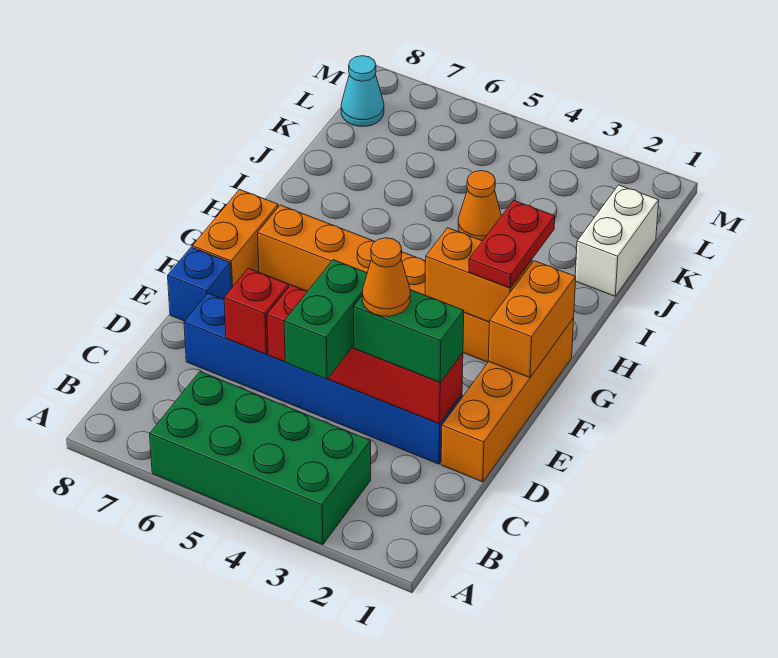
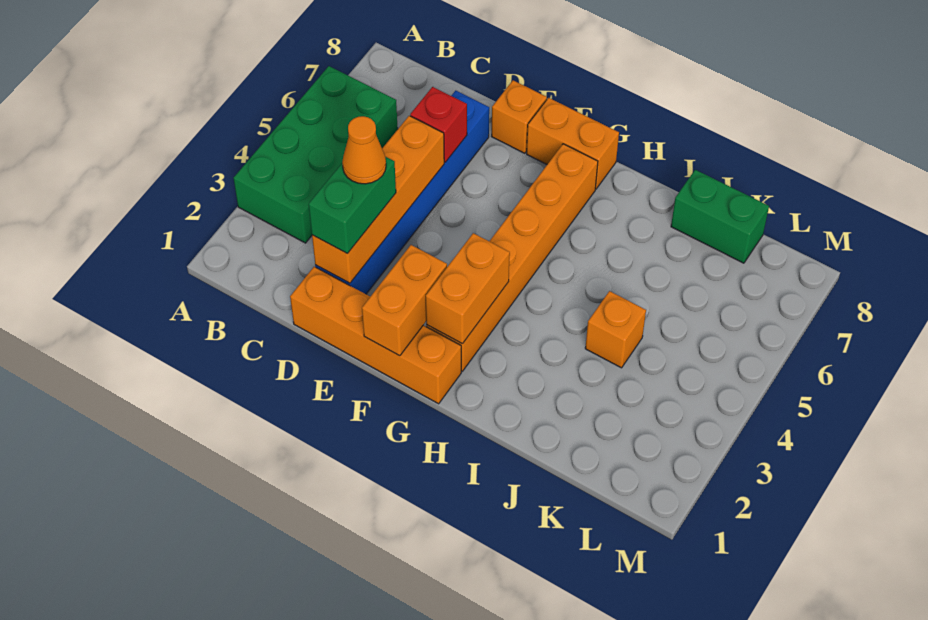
green 1x2 brick [284,260,367,379] -> green 1x2 brick moved to [671,170,769,263]
red 1x4 brick [267,285,463,424] -> orange 1x4 brick [312,116,444,283]
blue 1x1 brick [168,247,231,321] -> orange 1x1 brick [492,80,547,153]
orange 1x2 brick [488,261,576,378] -> orange 1x2 brick turned to [362,245,447,356]
red 1x2 plate [469,201,555,288] -> none
white 1x2 brick [575,185,659,296] -> none
orange 1x1 cone [458,171,501,241] -> orange 1x1 brick [585,291,646,368]
cyan 1x1 cone [341,56,384,126] -> none

